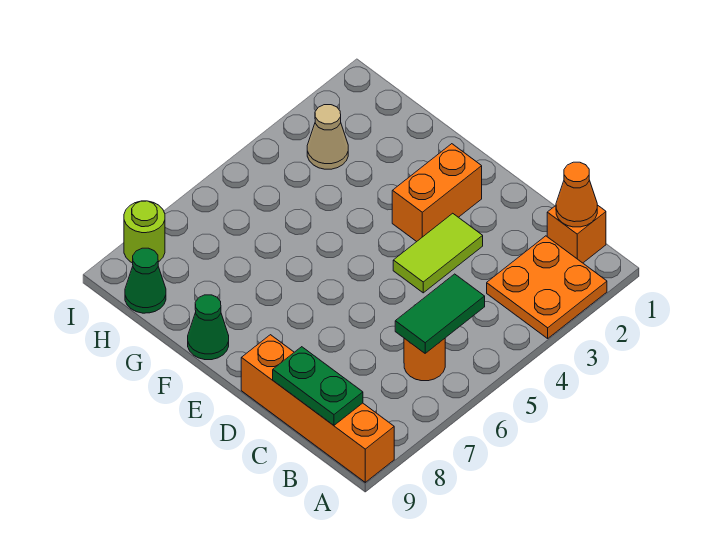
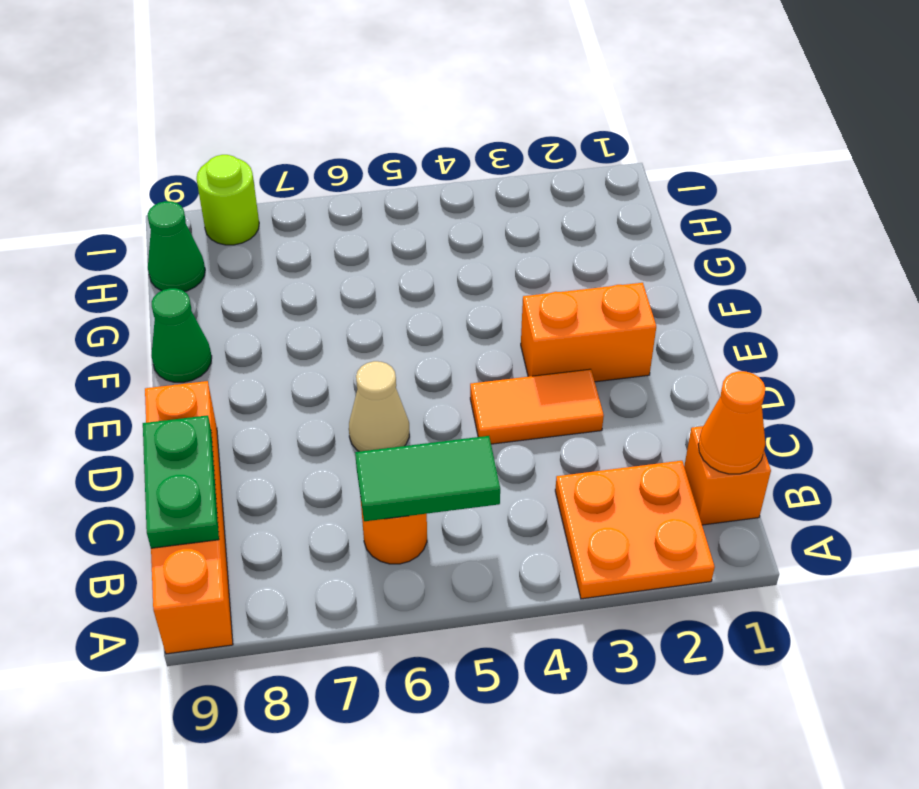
lime 1x2 tile [393,213,483,293] -> orange 1x2 tile [470,369,604,444]
tan 1x1 cone [307,105,348,169] -> tan 1x1 cone moved to [349,361,409,452]

